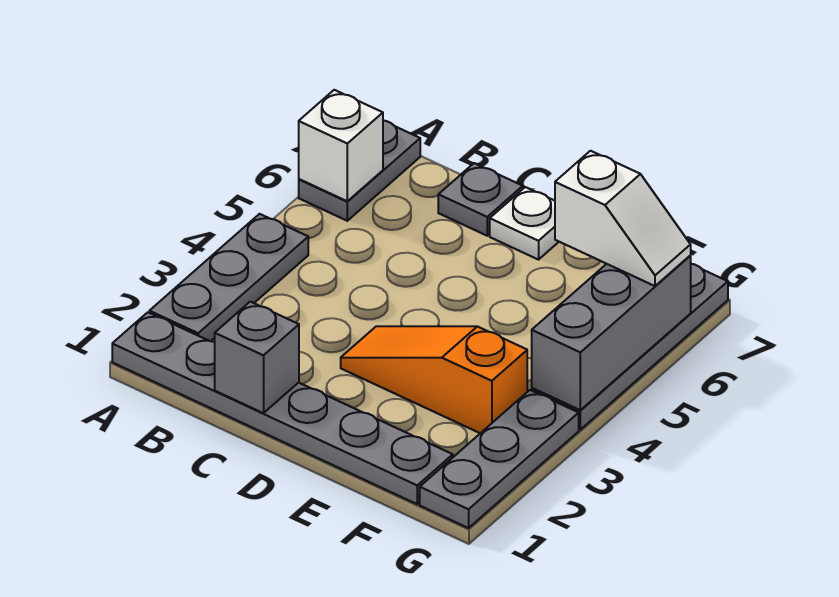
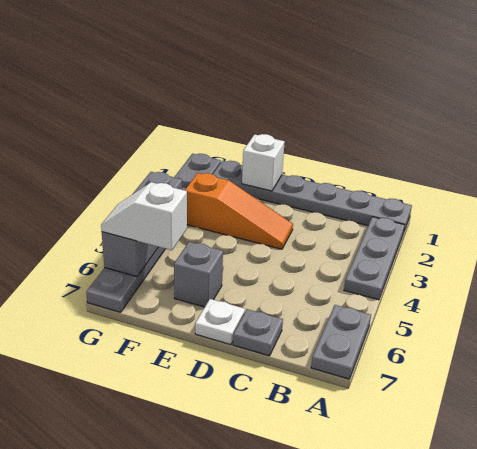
white 1x1 brick [299,90,383,201] -> white 1x1 brick moved to [242,134,285,191]
grey 1x1 brick [215,302,299,413] -> grey 1x1 brick moved to [174,242,223,307]

